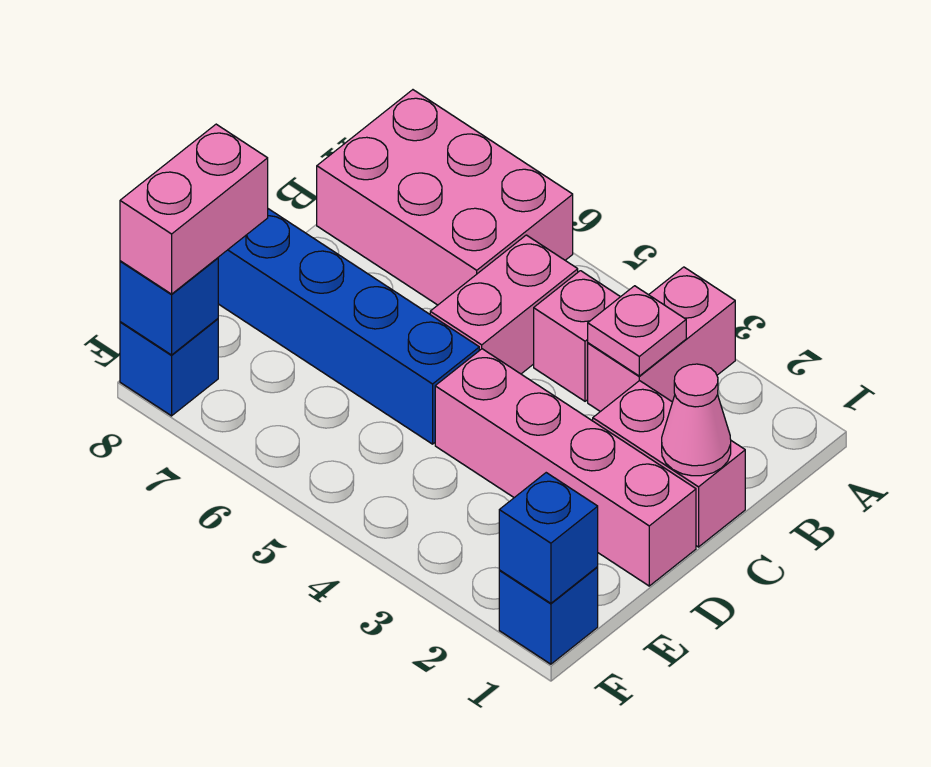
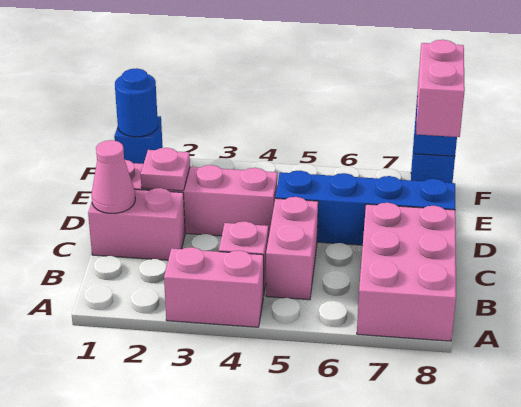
pink 1x2 brick [588,267,735,412] -> pink 1x2 brick turned to [164,247,264,327]
pink 2x3 brick [317,90,573,305] -> pink 2x3 brick turned to [357,203,456,341]
pink 1x1 plate [588,286,686,376] -> pink 1x1 plate moved to [141,148,190,191]
blue 1x1 brick [499,473,598,603] -> blue 1x1 round brick [115,68,158,137]

